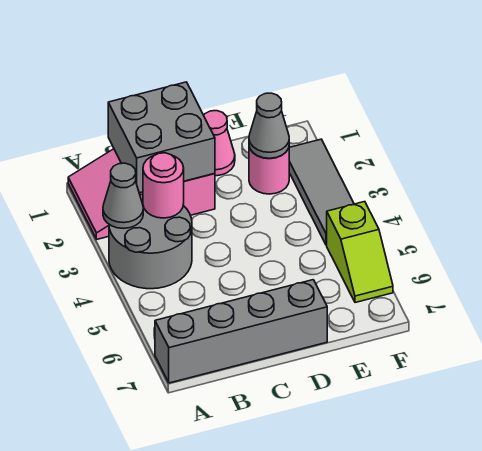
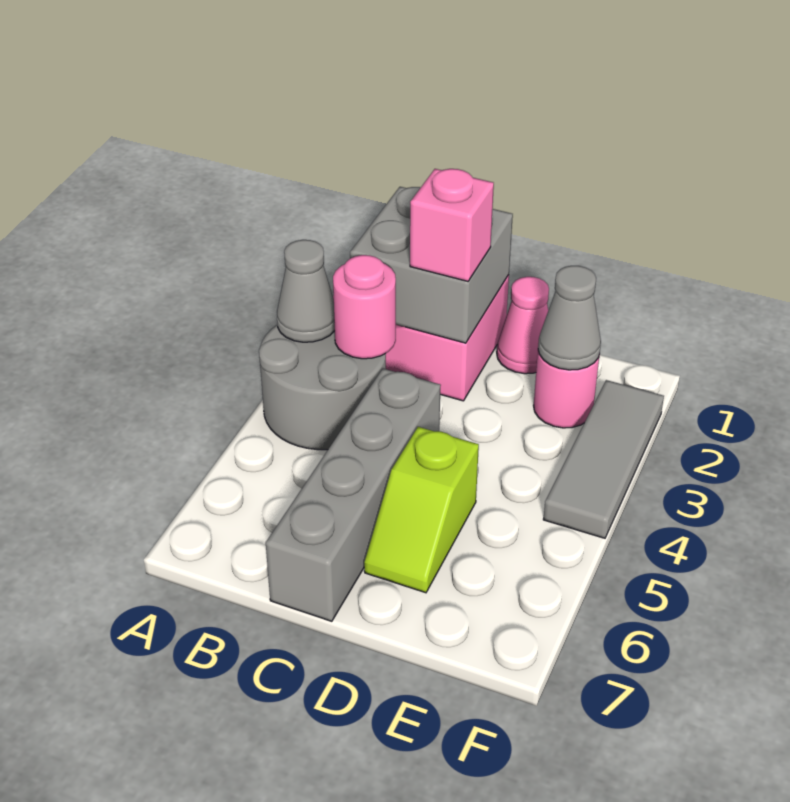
grey 1x4 brick [155,280,327,383] -> grey 1x4 brick turned to [266,369,441,621]
none -> pink 1x1 brick [410,169,494,281]
lime 1x2 slope [327,202,393,303] -> lime 1x2 slope moved to [364,427,479,593]

